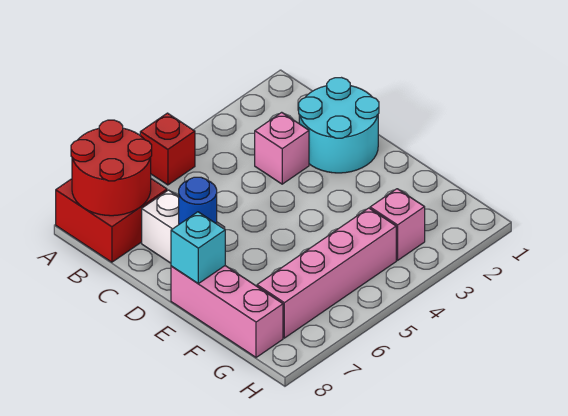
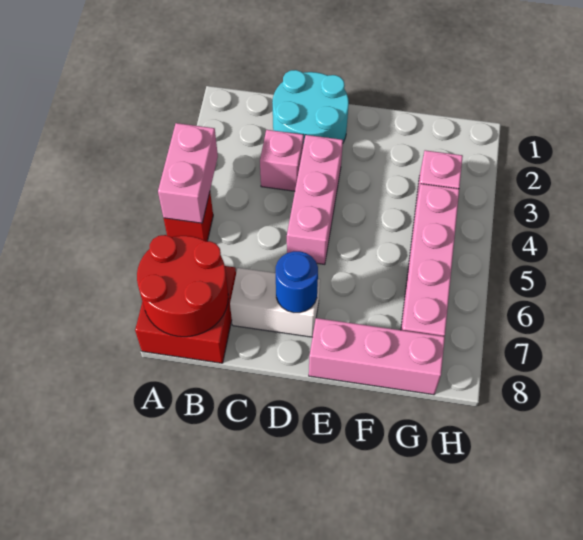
none -> pink 1x2 brick [158,123,218,223]
none -> pink 1x3 brick [287,135,343,264]
cyan 1x1 brick [171,212,225,284] -> none

